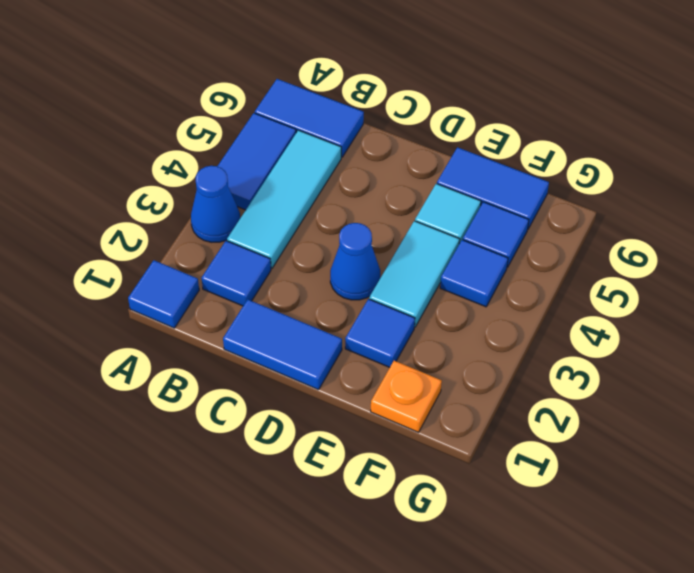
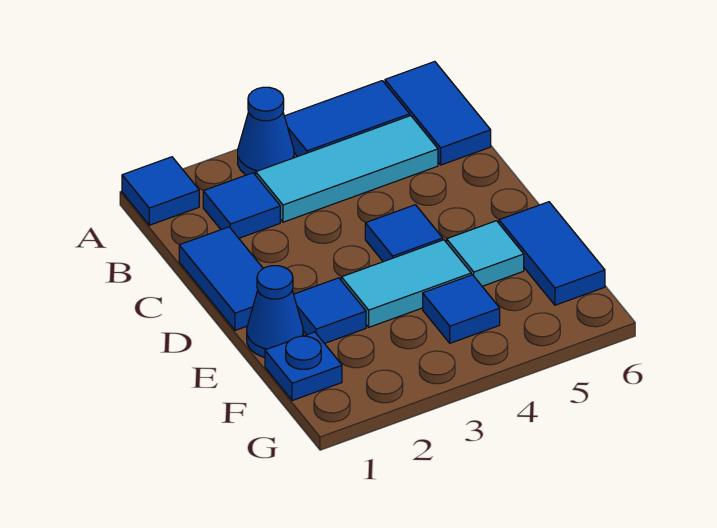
blue 1x1 cone [330,223,380,300] -> blue 1x1 cone moved to [247,266,303,357]
orange 1x1 plate [371,361,442,432] -> blue 1x1 plate [265,332,342,401]
blue 1x1 tile [463,202,529,268] -> blue 1x1 tile moved to [365,205,443,262]

